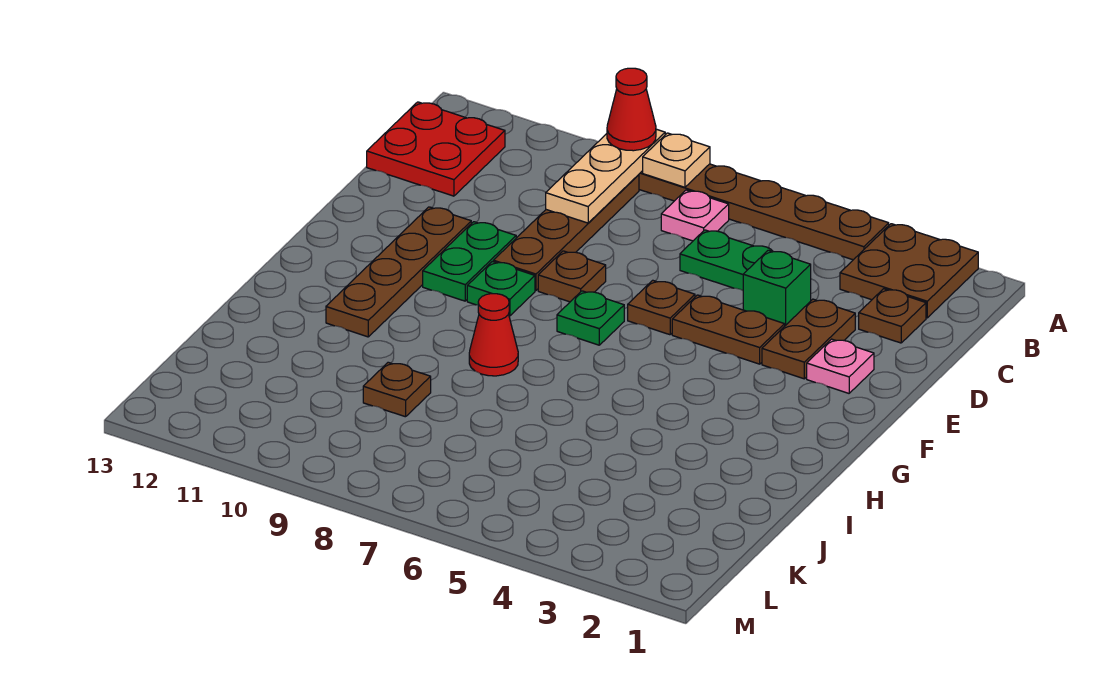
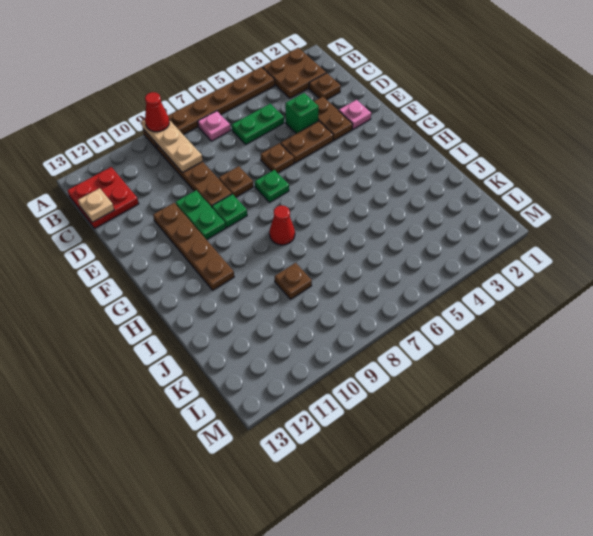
tan 1x1 plate [643,133,710,187] -> tan 1x1 plate moved to [78,188,114,222]

